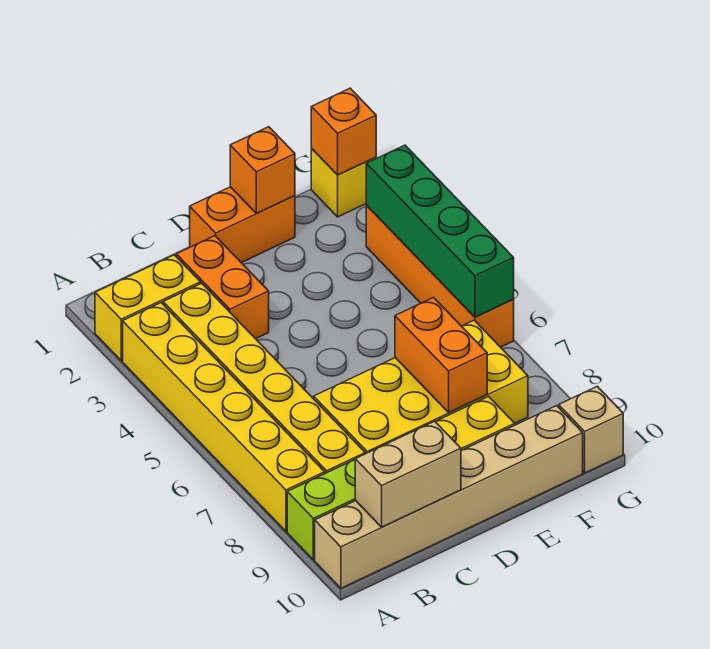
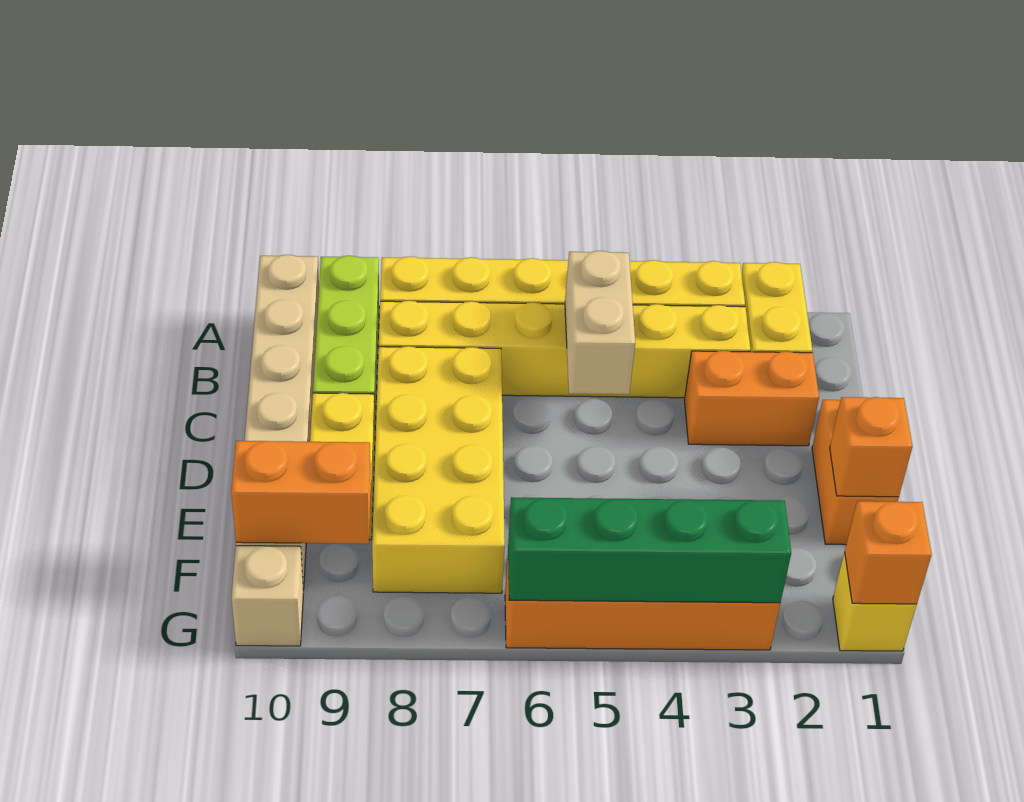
tan 1x2 brick [355,421,461,527] -> tan 1x2 brick moved to [565,251,635,394]
orange 1x2 brick [395,298,487,412] -> orange 1x2 brick moved to [231,441,371,544]

